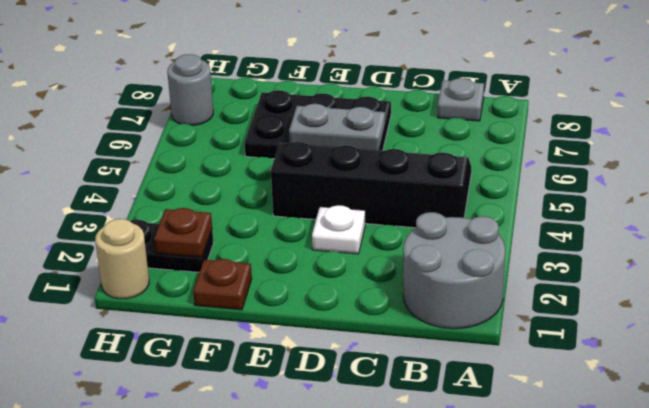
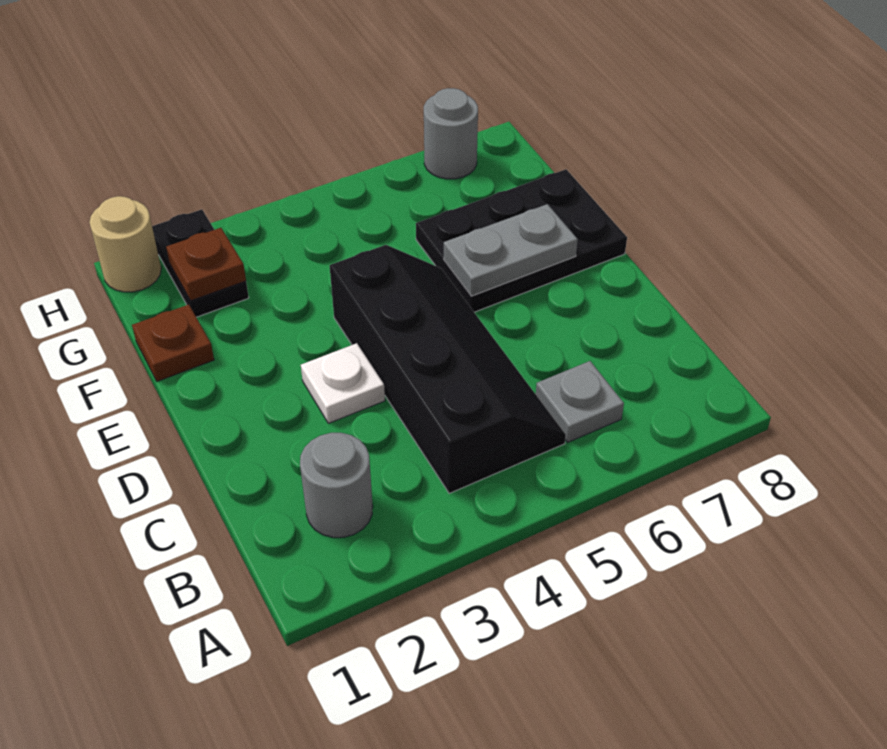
grey 2x2 round brick [403,212,505,329] -> grey 1x1 round brick [300,433,373,538]
grey 1x1 plate [438,78,484,121] -> grey 1x1 plate moved to [536,361,624,442]
black 2x3 plate [244,90,391,159] -> black 2x3 plate turned to [416,169,627,312]
grey 1x2 plate [289,104,385,150] -> grey 1x2 plate turned to [444,204,578,296]

